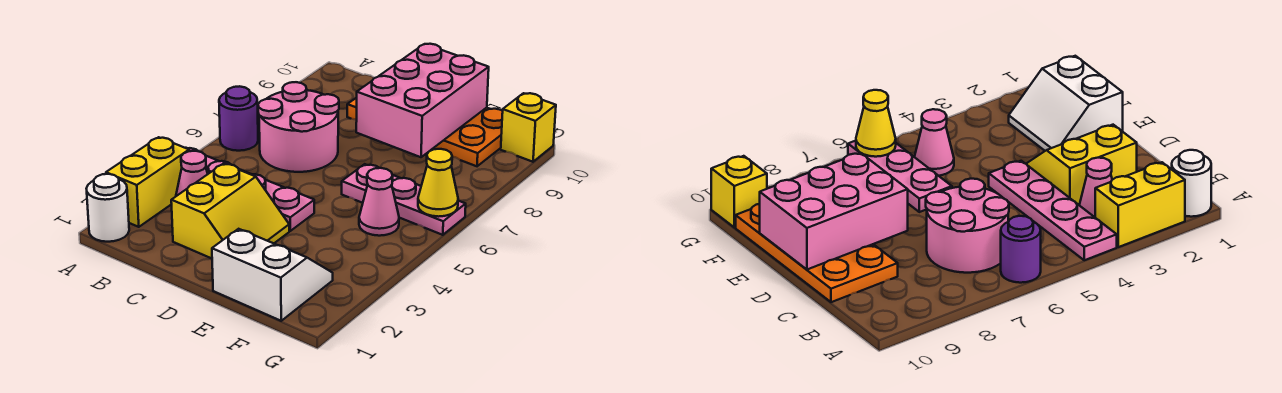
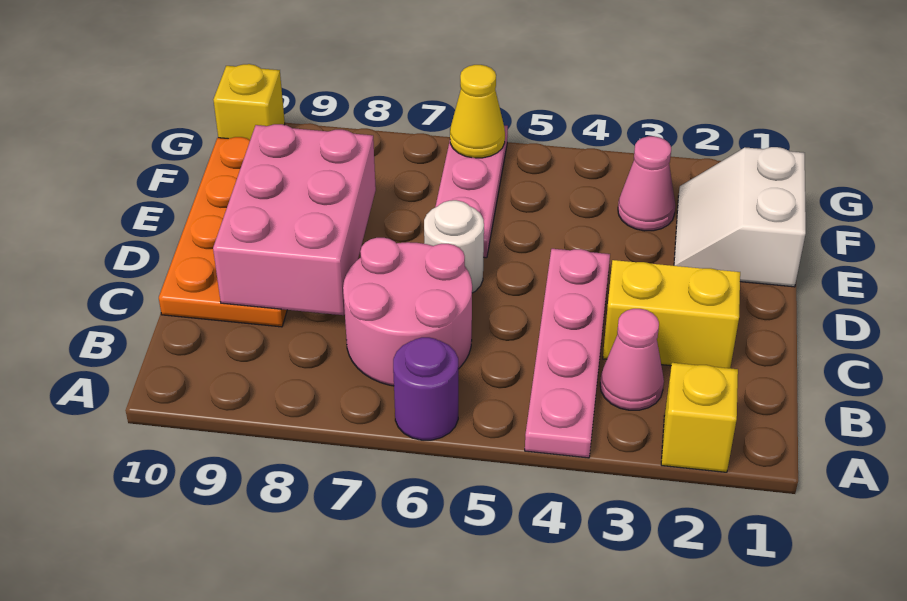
white 1x1 round brick [86,174,129,242] -> white 1x1 round brick moved to [424,200,484,293]
yellow 1x2 brick [106,137,189,227] -> yellow 1x1 brick [661,363,738,472]
pink 2x3 brick [356,44,489,157] -> pink 2x3 brick turned to [213,124,376,315]
pink 1x1 cone [359,168,399,236] -> pink 1x1 cone moved to [618,136,675,231]

